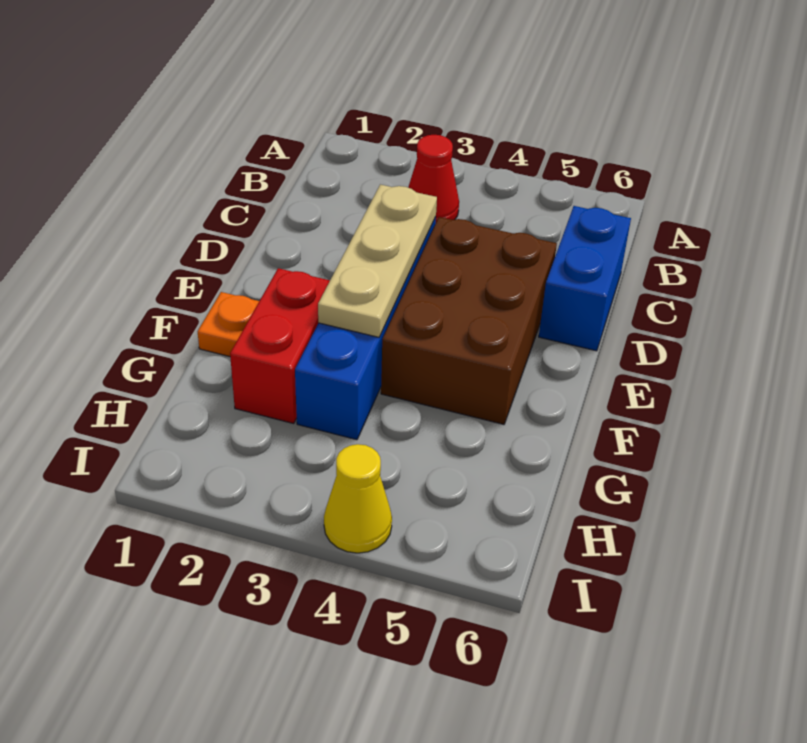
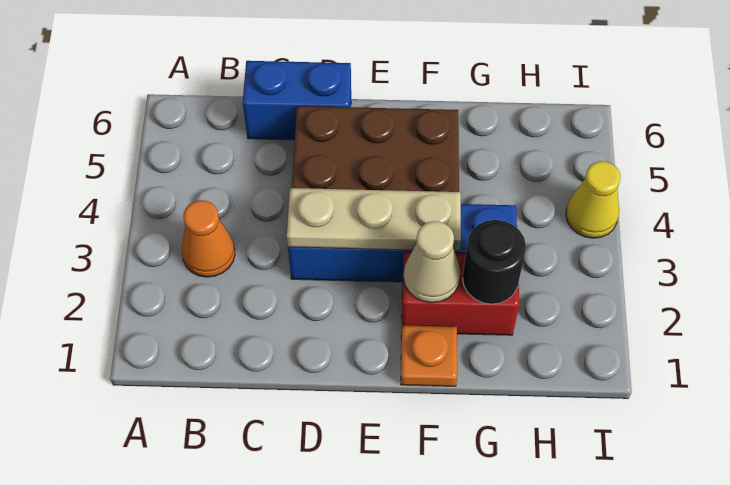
red 1x1 cone [408,135,459,222] -> orange 1x1 cone [182,200,235,277]
none -> tan 1x1 cone [404,221,460,303]
none -> black 1x1 round brick [463,220,526,304]

